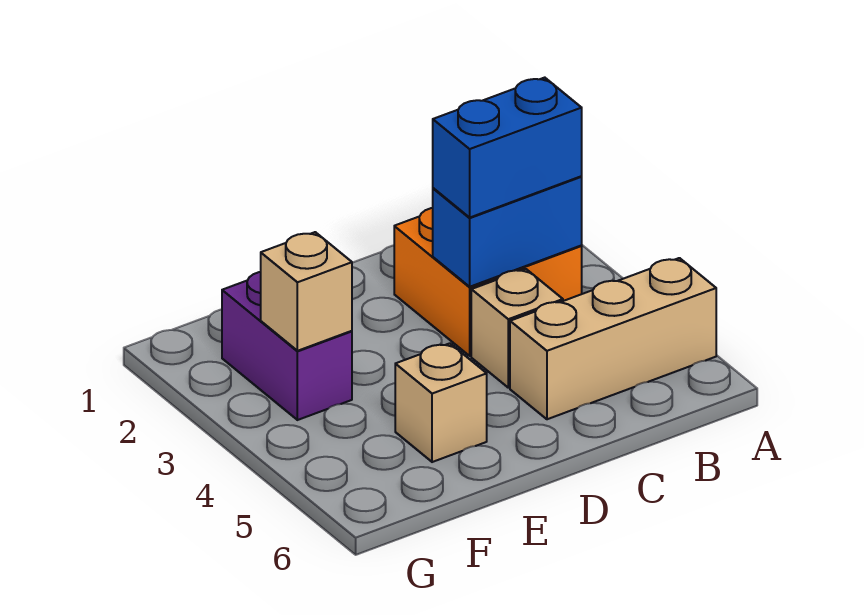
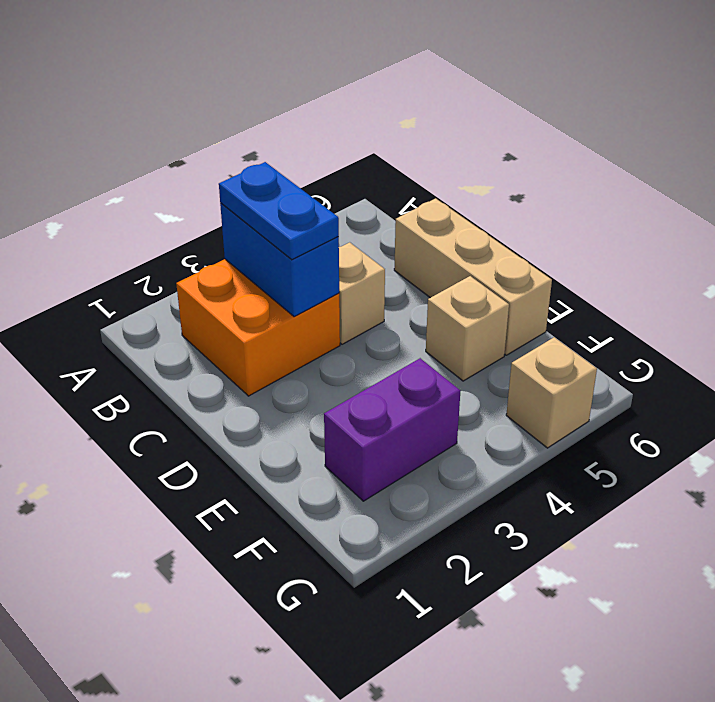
tan 1x3 brick [510,258,716,419] -> tan 1x3 brick moved to [394,198,552,355]
blue 1x2 brick [433,78,582,217] -> blue 1x2 plate [219,162,339,260]
tan 1x1 brick [261,232,352,351] -> tan 1x1 brick moved to [506,337,597,448]

